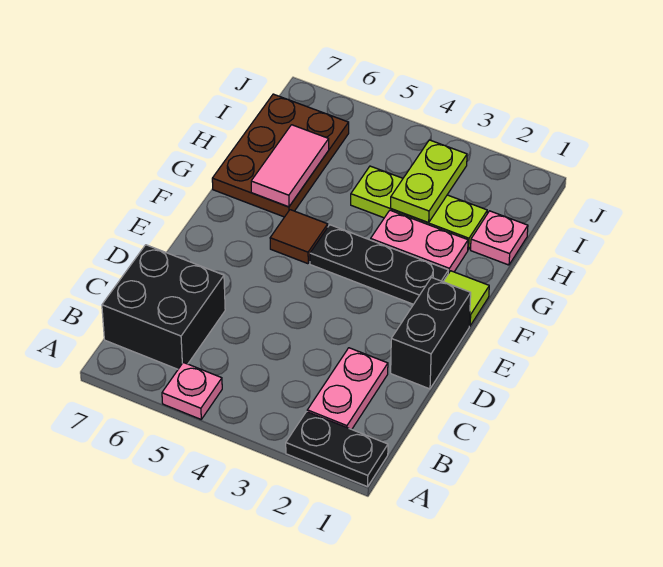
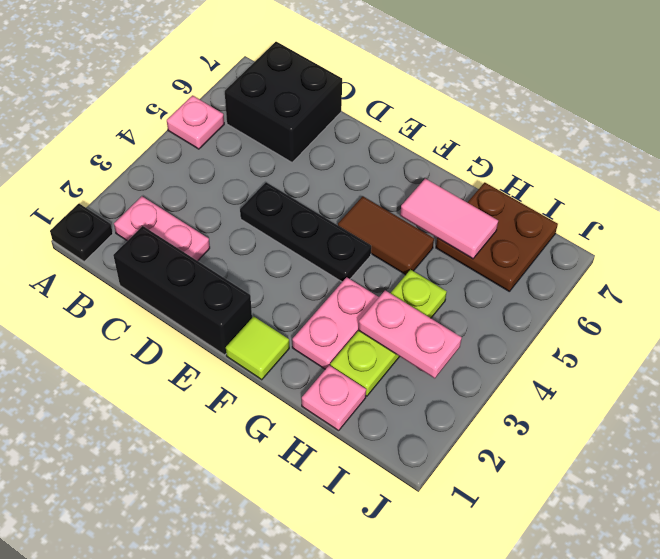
black 1x2 plate [286,412,388,487] -> black 1x1 plate [50,204,113,262]
black 1x2 brick [391,278,471,389] -> black 1x3 brick [113,226,252,355]
black 1x3 plate [310,225,448,304] -> black 1x3 plate turned to [240,182,371,282]
brown 1x1 tile [270,210,328,264] -> brown 1x2 tile [338,196,434,275]
brown 2x3 plate [212,94,349,217] -> brown 2x2 plate [436,182,558,292]
lime 1x2 plate [391,140,467,223] -> pink 1x2 plate [358,291,462,378]

